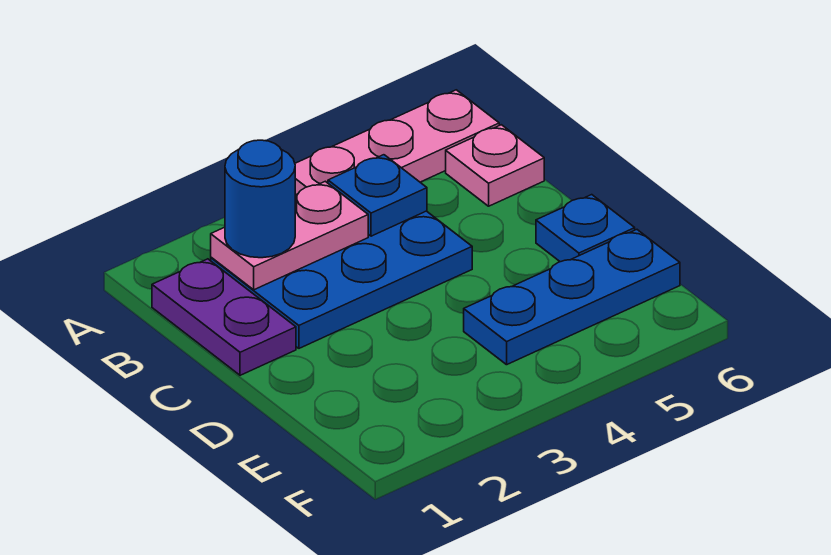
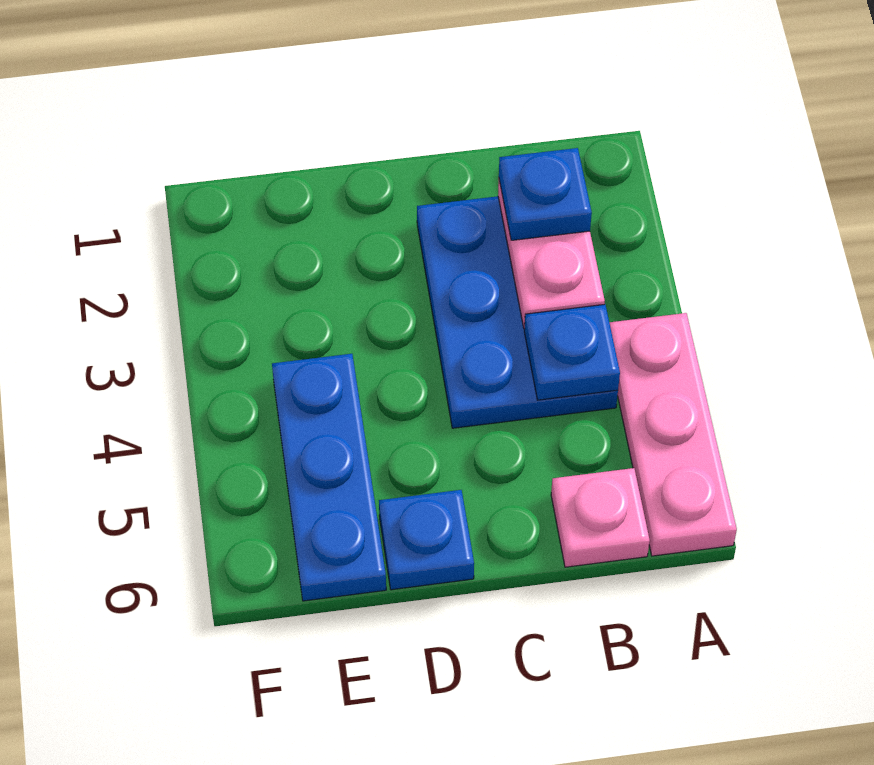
purple 1x2 plate [152,259,296,375] -> none
blue 1x1 round brick [225,140,295,258] -> blue 1x1 plate [499,148,592,240]

